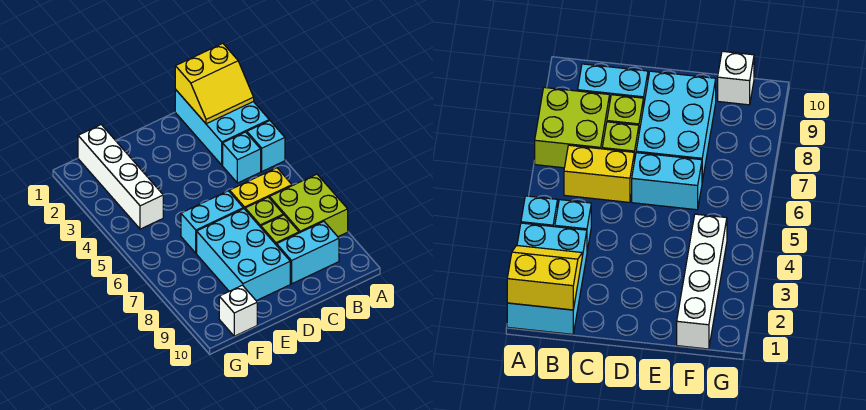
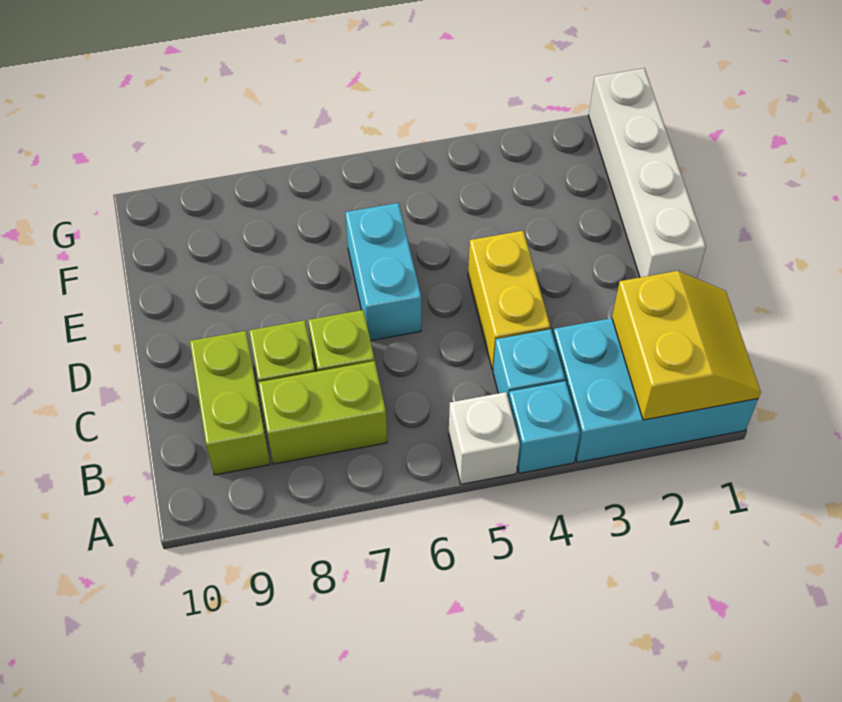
yellow 2x2 slope [175,43,254,124] -> yellow 2x2 slope turned to [612,271,761,420]
lime 2x2 brick [270,174,348,237] -> lime 1x2 brick [258,361,387,464]
yellow 1x2 brick [230,168,292,209] -> yellow 1x2 brick moved to [468,231,550,370]
cyan 1x2 brick [277,222,339,284] -> lime 1x2 brick [190,331,270,475]
cyan 2x3 brick [197,209,290,301] -> none
white 1x4 brick [78,125,163,229] -> white 1x4 brick turned to [589,68,706,279]
white 1x1 brick [219,285,257,336] -> white 1x1 brick moved to [449,392,520,484]

